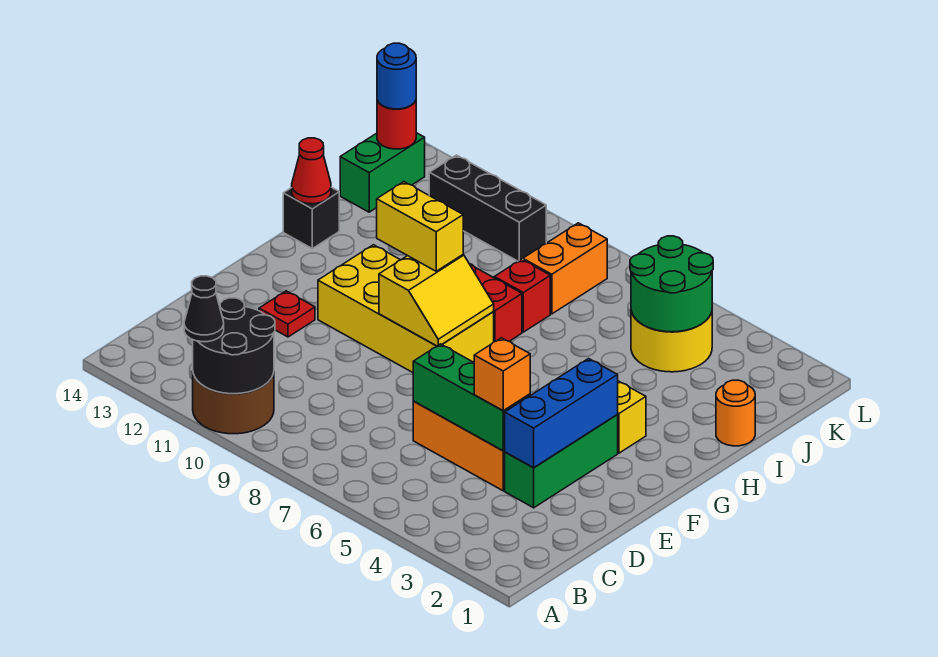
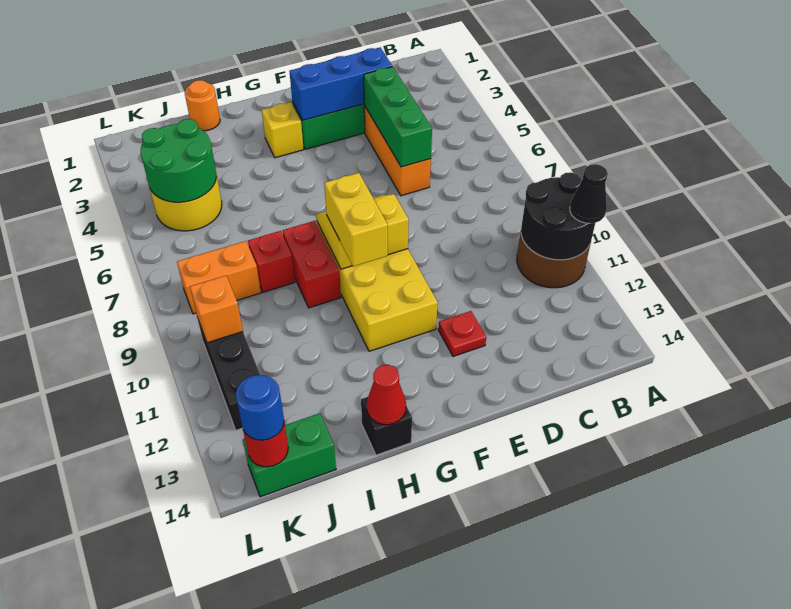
orange 1x1 brick [474,338,530,411] -> orange 1x1 brick moved to [190,276,243,343]

